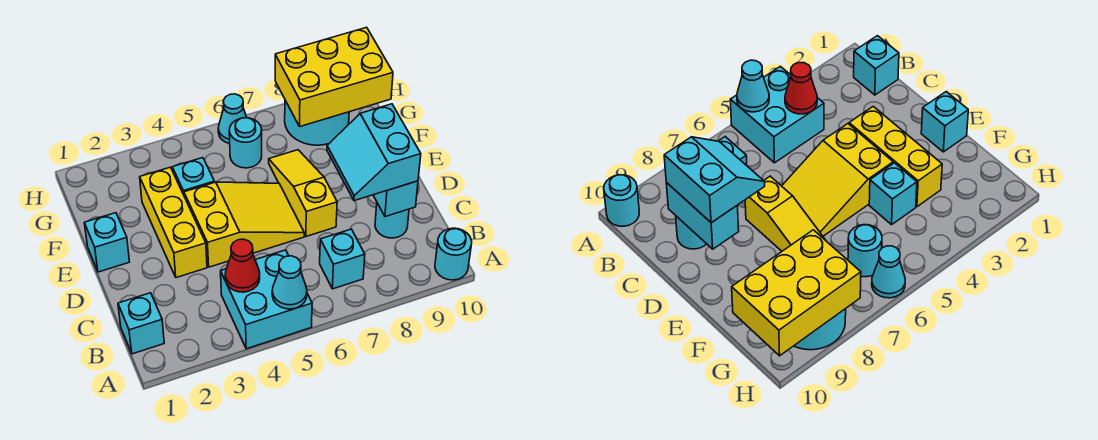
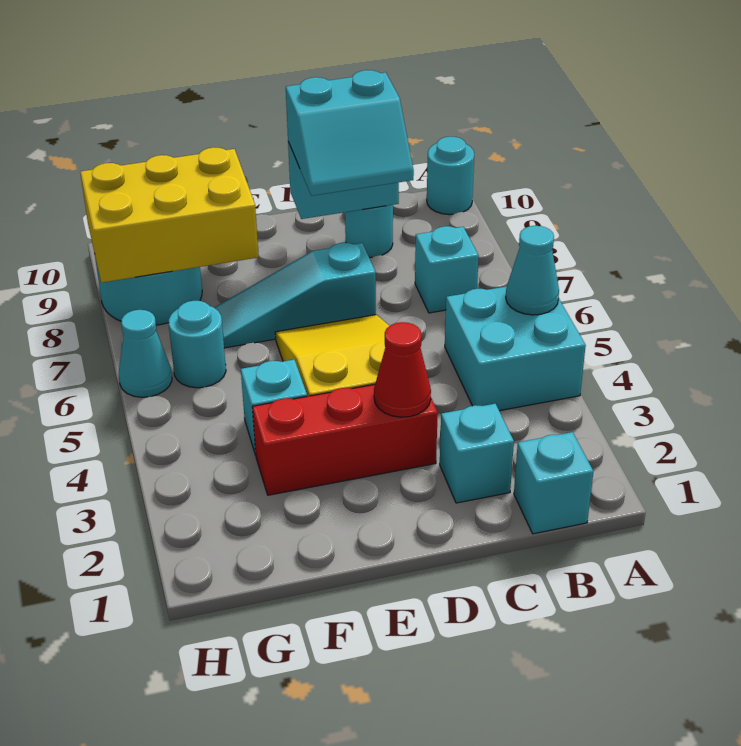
red 1x1 cone [225,239,260,292] -> red 1x1 cone moved to [374,322,431,417]
yellow 1x3 brick [140,167,207,278] -> red 1x3 brick [252,384,438,495]
yellow 1x3 slope [269,150,337,236] -> cyan 1x3 slope [214,243,376,348]
cyan 1x1 brick [84,213,129,272] -> cyan 1x1 brick moved to [440,404,514,503]
yellow 2x3 brick [275,27,393,127] -> yellow 2x3 brick turned to [80,147,259,283]

